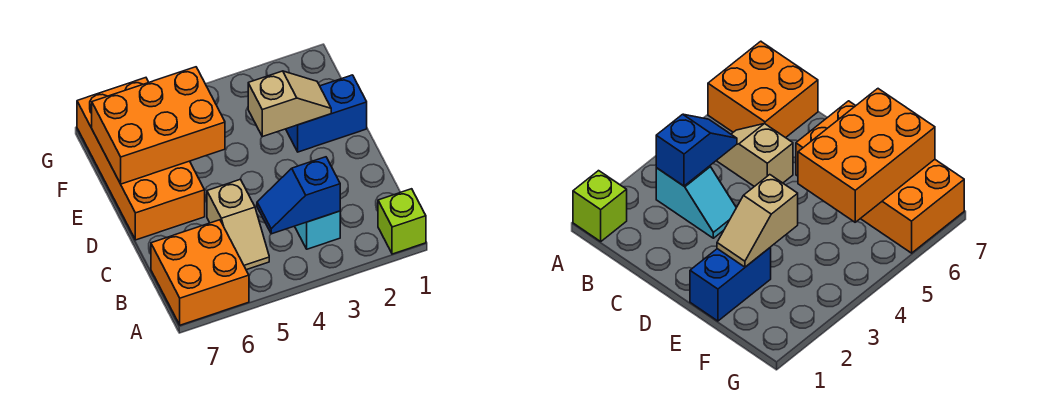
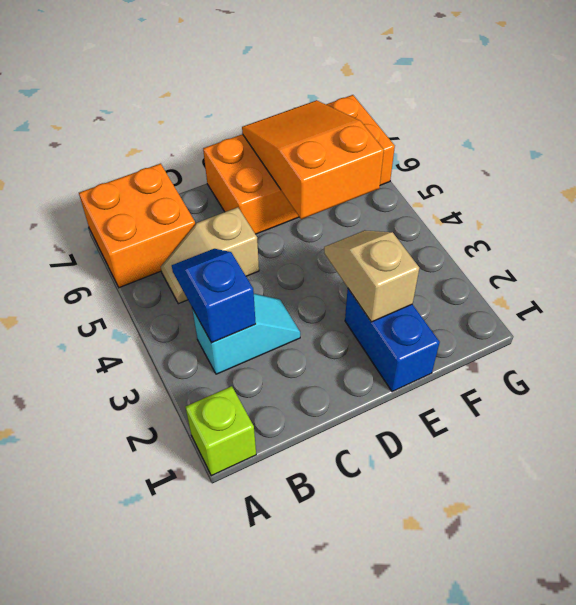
tan 1x2 slope [248,71,331,137] -> tan 1x2 slope turned to [324,230,419,322]
orange 2x3 brick [92,67,225,184] -> orange 2x3 slope [242,100,384,219]

